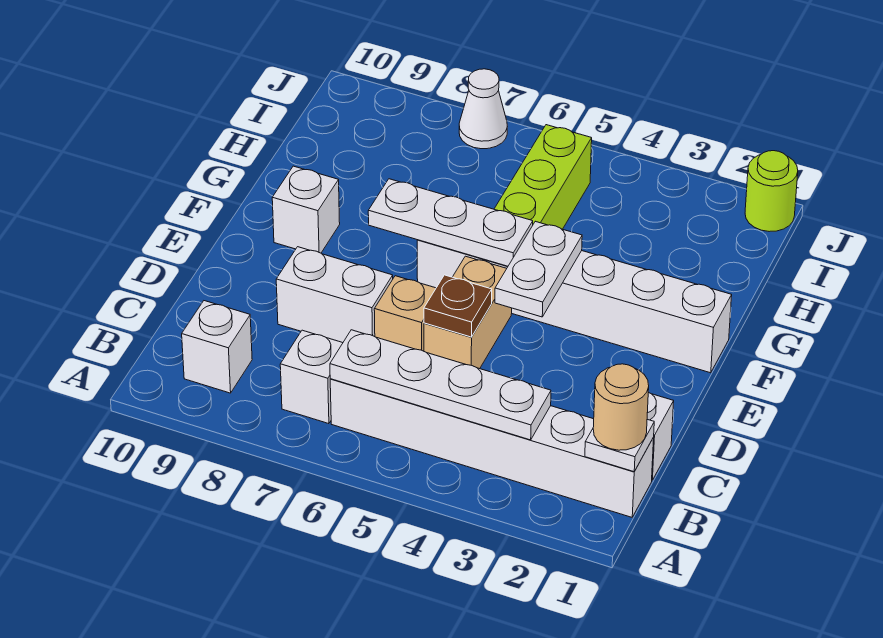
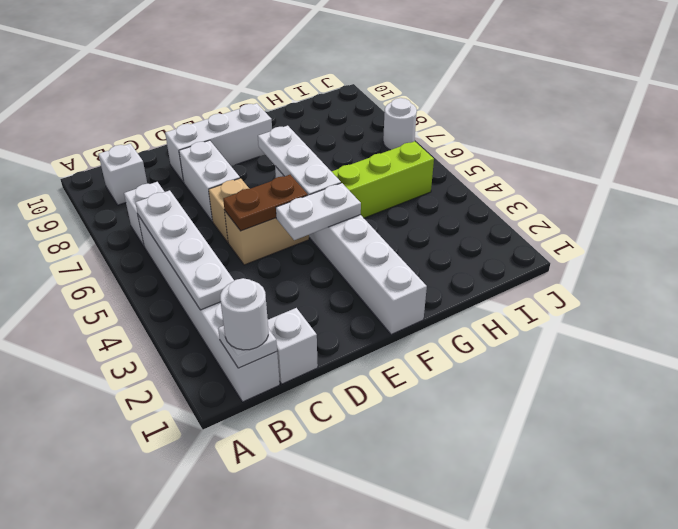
tan 1x1 round brick [593,364,649,450] -> white 1x1 round brick [220,278,268,350]
brown 1x1 plate [424,275,492,337] -> brown 1x2 plate [223,175,308,231]
white 1x1 brick [272,166,340,253] -> white 1x3 brick [165,103,272,182]
lime 1x1 round brick [745,151,798,232] -> none
white 1x1 cone [459,69,507,149] -> white 1x1 round brick [383,98,417,150]

